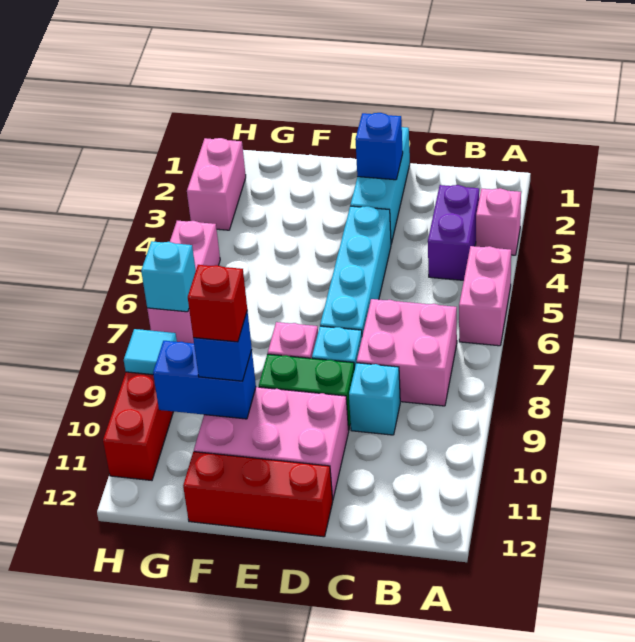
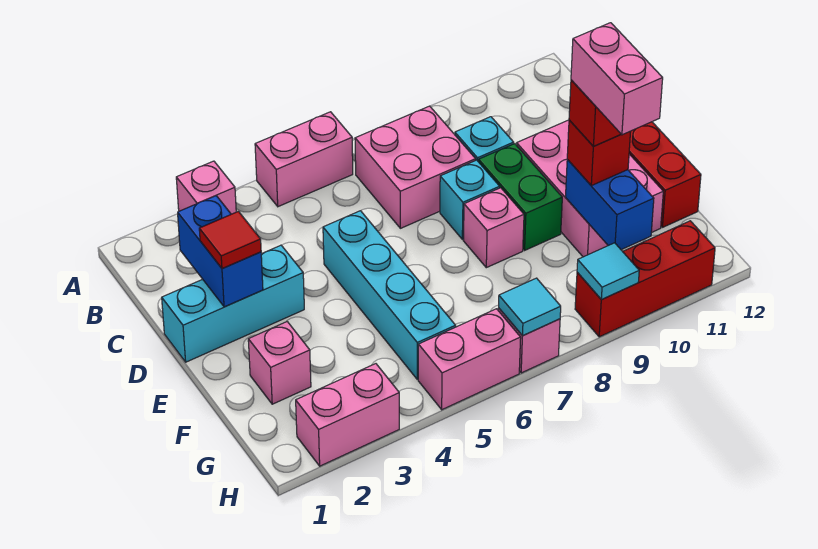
purple 1x2 brick [428,185,479,280] -> none
blue 1x1 brick [355,113,403,180] -> blue 1x2 brick [178,196,263,307]
none -> red 1x1 tile [199,211,261,268]
cyan 1x4 brick [320,206,391,335] -> cyan 1x4 brick turned to [323,211,456,379]
none -> pink 1x1 brick [248,322,311,404]
blue 1x1 brick [193,311,252,381] -> red 1x1 brick [567,120,631,186]
none -> pink 1x2 brick [571,23,663,135]
cyan 1x1 brick [141,241,196,312] -> cyan 1x1 tile [499,278,561,336]

